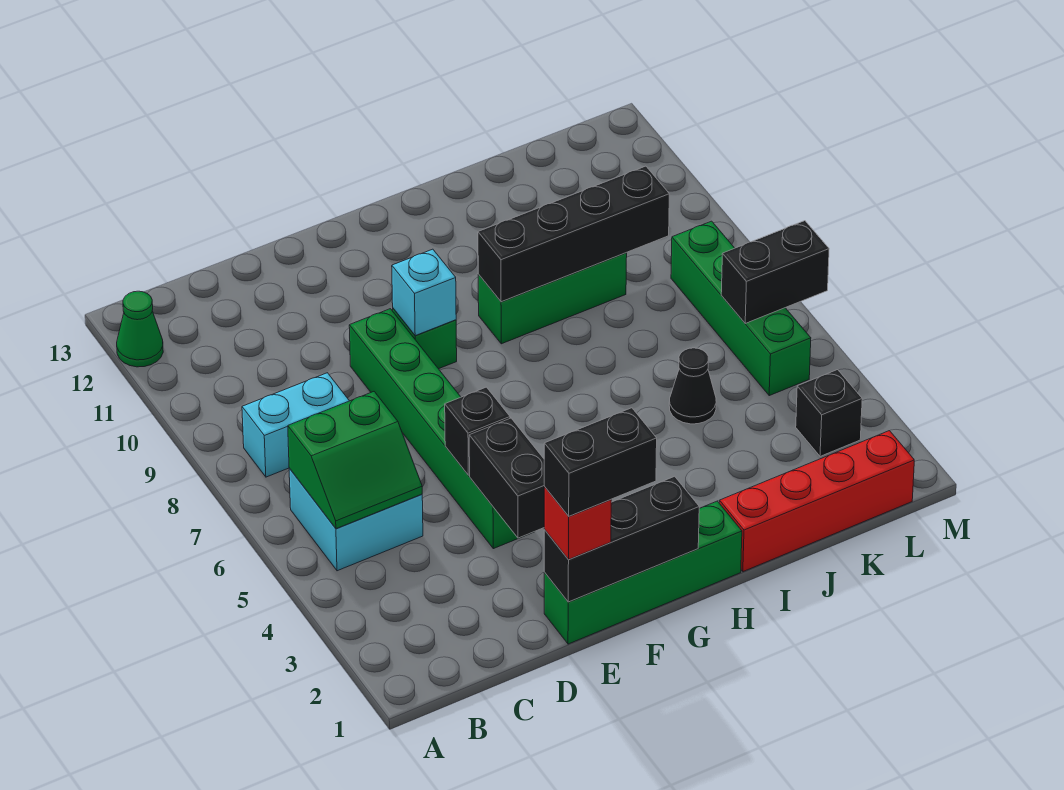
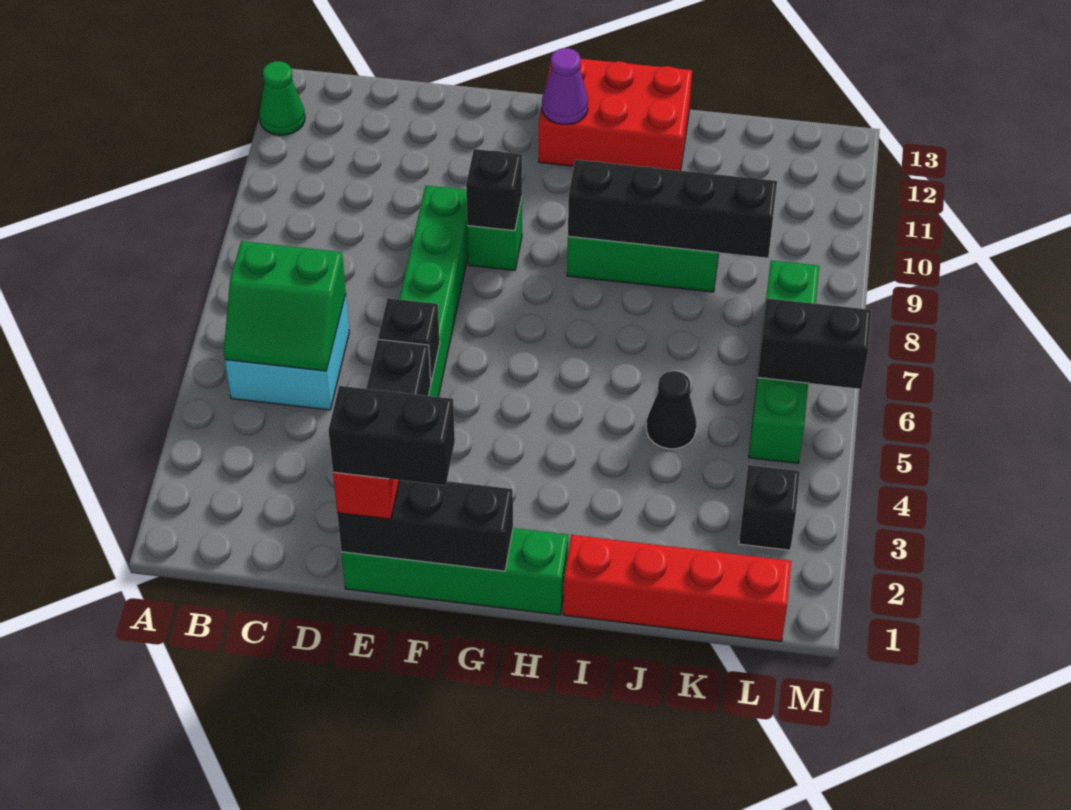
cyan 1x2 brick [242,373,349,477] -> none
cyan 1x1 brick [392,249,456,336] -> black 1x1 brick [466,149,522,231]
none -> red 2x3 brick [539,59,692,171]
none -> purple 1x1 cone [542,48,588,124]

